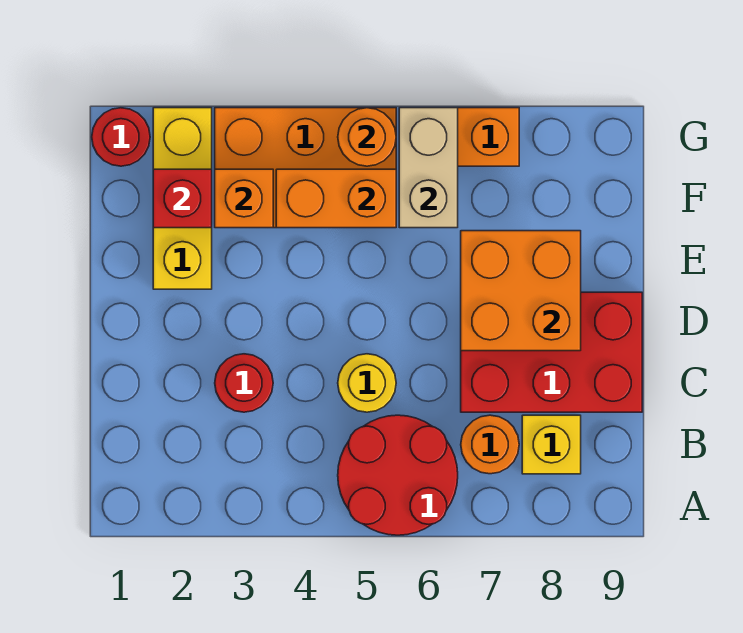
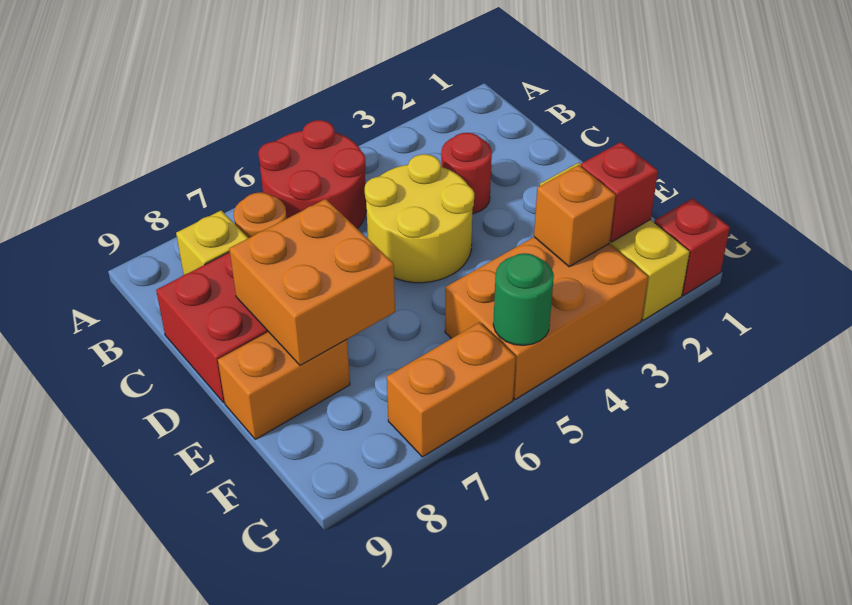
yellow 1x1 round brick [338,354,396,412] -> yellow 2x2 round brick [365,154,474,283]
orange 1x2 brick [276,169,396,228] -> orange 1x2 brick moved to [218,332,350,439]
tan 1x2 brick [399,108,458,228] -> none
red 1x1 round brick [92,108,150,166] -> red 1x1 brick [654,198,730,295]
orange 1x1 round brick [338,108,396,166] -> green 1x1 round brick [493,253,554,346]

